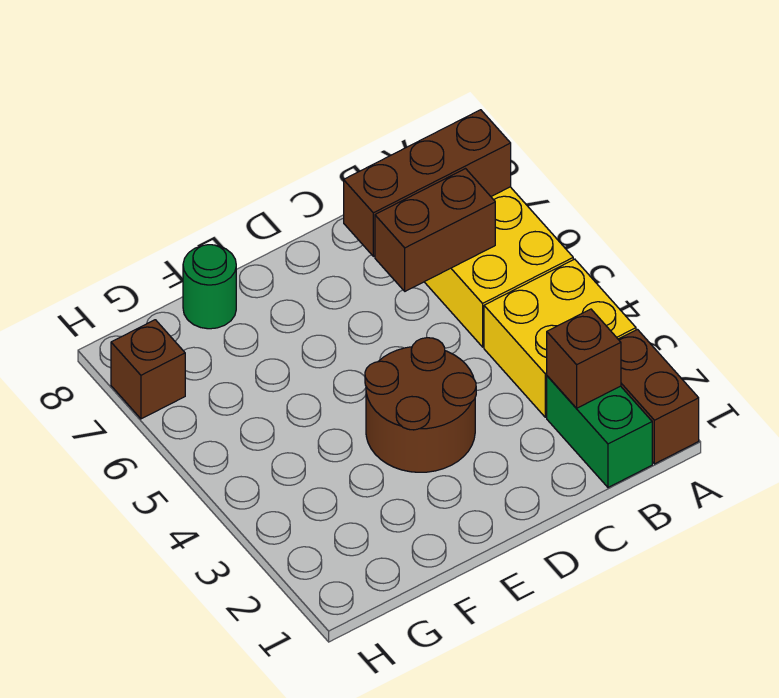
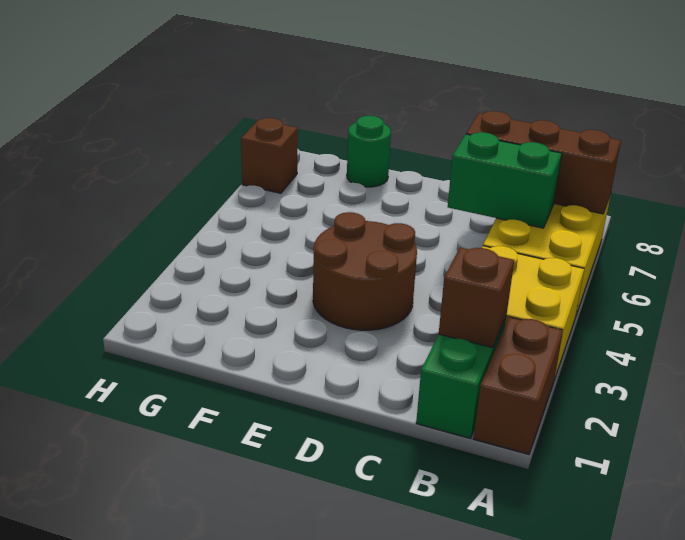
brown 1x2 brick [375,169,495,291] -> green 1x2 brick [448,132,562,228]

